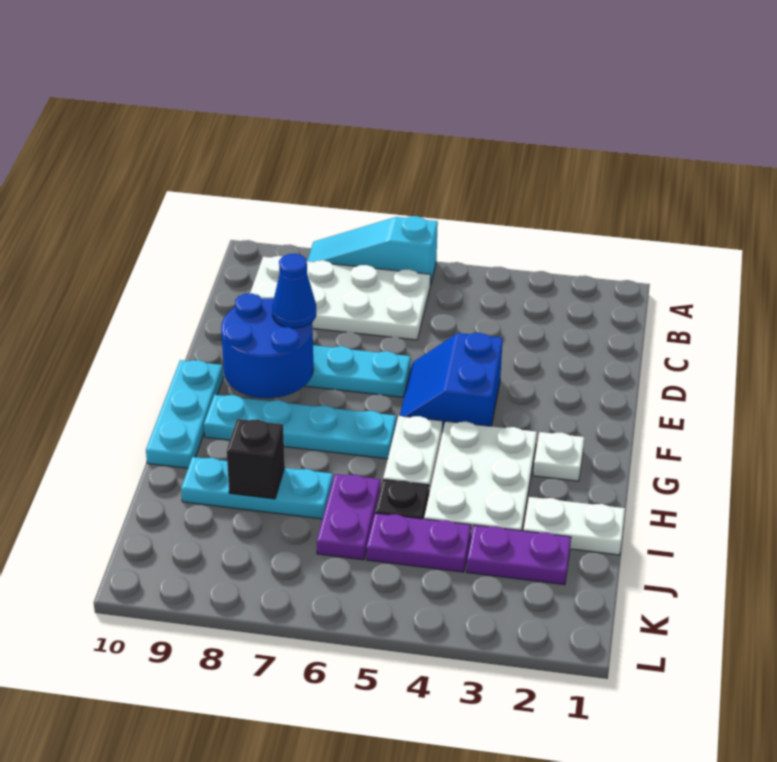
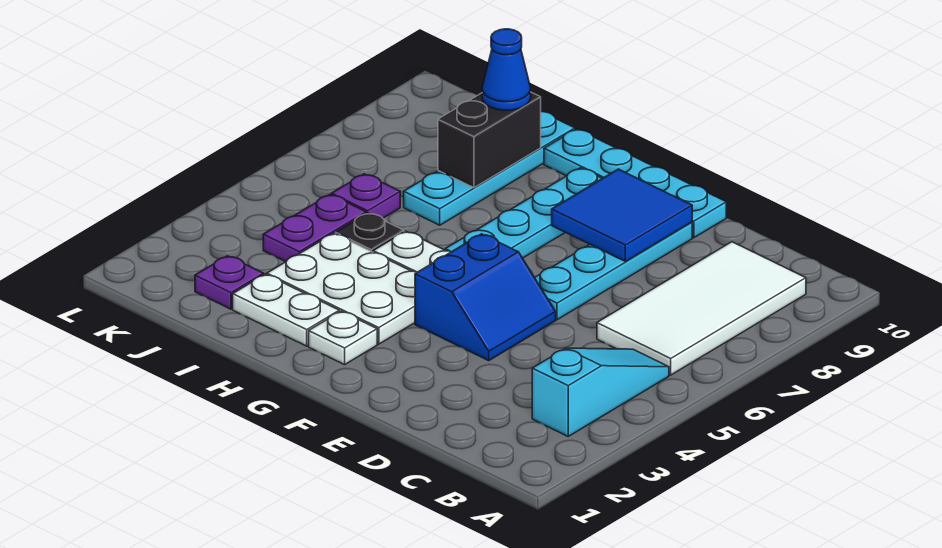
cyan 1x3 slope [307,216,438,286] -> cyan 1x3 slope moved to [532,348,669,436]
white 2x4 plate [250,256,431,340] -> white 2x4 tile [597,242,806,375]
blue 2x2 slope [400,333,503,432] -> blue 2x2 slope turned to [415,234,556,361]
blue 2x2 round brick [221,293,313,398] -> blue 2x2 tile [552,169,692,262]
blue 1x1 cone [272,254,316,328] -> blue 1x1 cone moved to [482,29,531,110]
cyan 1x3 plate [146,360,223,468] -> cyan 1x4 plate [544,129,726,238]
white 1x2 plate [523,497,625,555] -> white 1x2 plate turned to [233,274,339,346]
purple 1x2 plate [317,474,381,560] -> purple 1x1 plate [332,174,400,218]
cyan 1x3 plate [181,457,333,519] -> cyan 1x4 plate [404,112,575,225]
black 1x1 brick [227,419,285,499] -> black 1x2 brick [438,92,541,188]
purple 1x2 plate [467,525,571,585] -> purple 1x1 plate [195,256,264,309]

